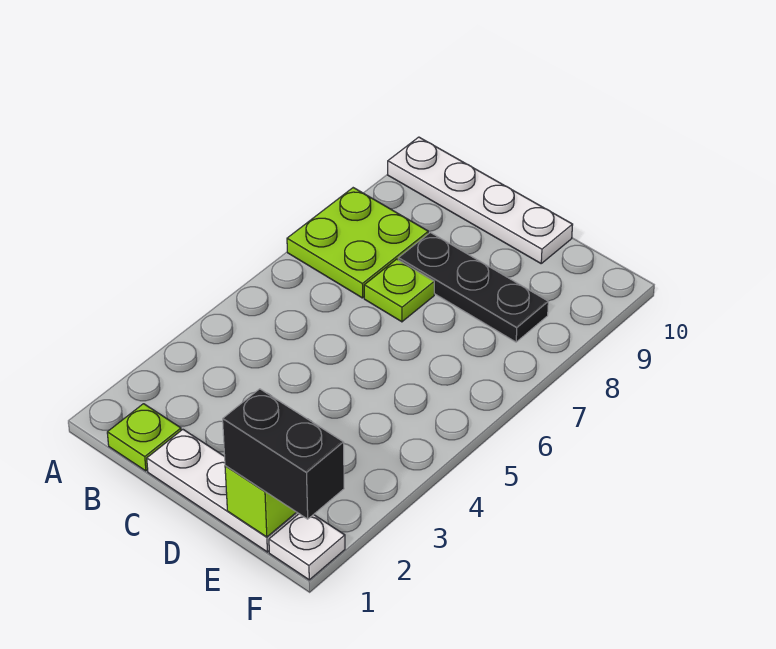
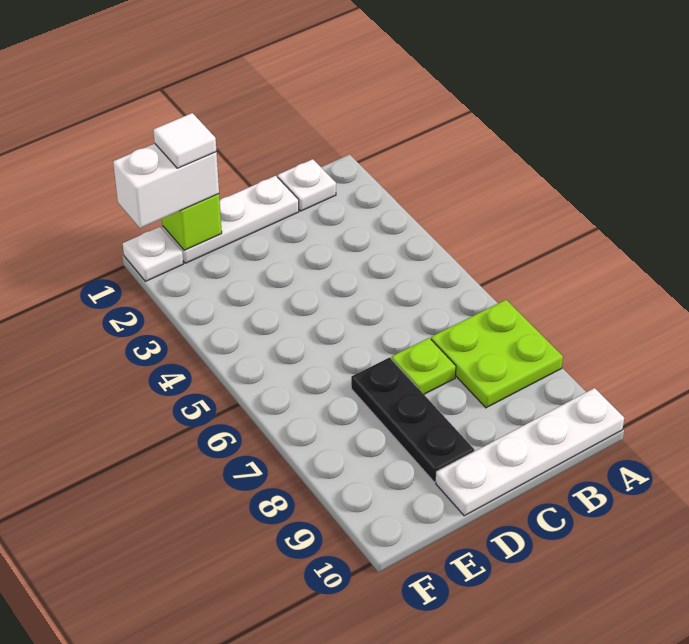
lime 1x1 plate [107,404,181,471] -> white 1x1 plate [278,159,336,211]
black 1x3 plate [398,232,548,342] -> black 1x3 plate turned to [351,357,474,482]
black 1x2 brick [223,389,344,519] -> white 1x2 brick [113,144,219,228]
none -> white 1x1 tile [153,113,216,168]

